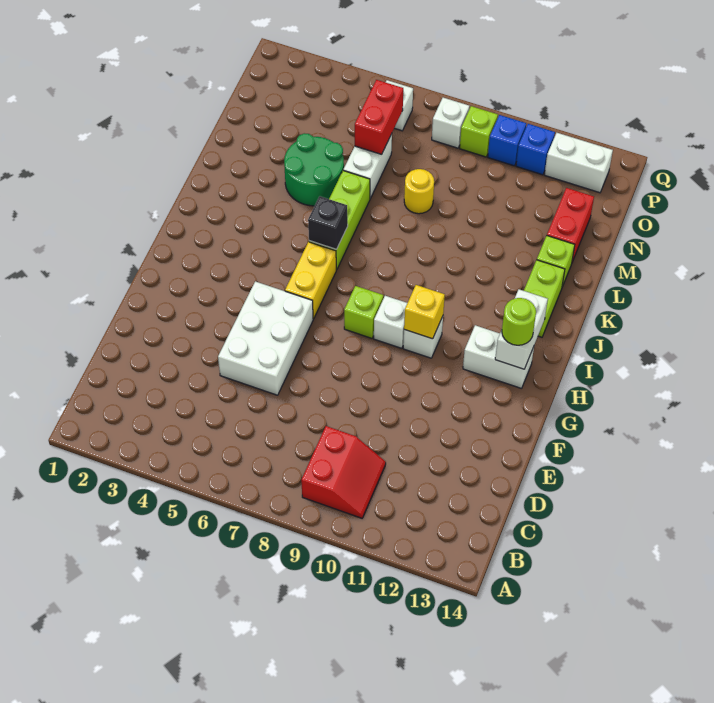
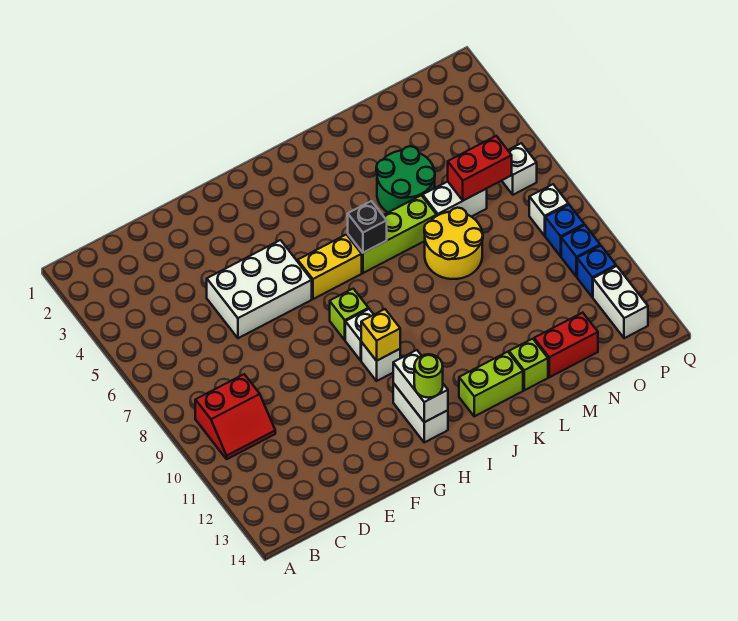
white 1x2 brick [495,289,548,369] -> white 1x2 brick turned to [393,350,448,422]
yellow 1x1 round brick [404,169,434,214] -> yellow 2x2 round brick [424,208,483,279]
lime 1x1 brick [460,106,498,157] -> blue 1x1 brick [545,205,584,256]

